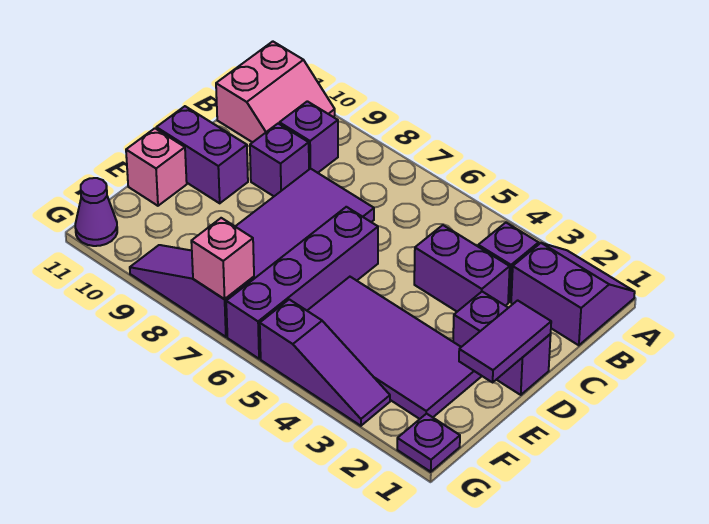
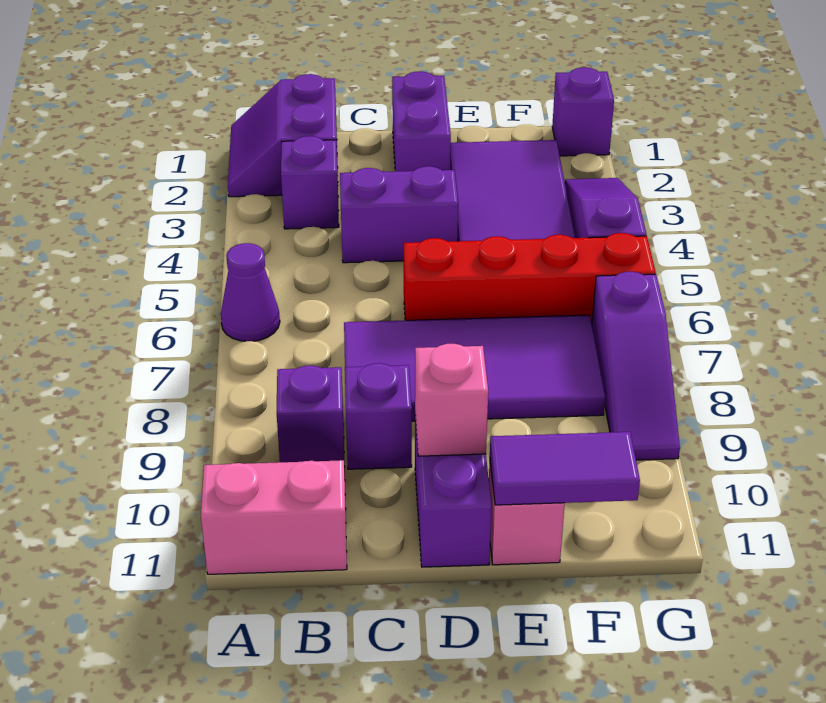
purple 1x2 brick [414,225,510,312] -> purple 1x2 brick turned to [340,166,458,263]
purple 1x2 tile [459,300,551,382] -> purple 1x2 tile moved to [490,432,640,505]
purple 1x4 brick [226,207,378,359] -> red 1x4 brick [404,233,656,324]
purple 1x1 plate [397,414,460,472] -> purple 1x1 brick [552,67,614,156]
pink 1x1 brick [191,218,254,299] -> pink 1x1 brick moved to [415,344,488,456]
purple 1x1 cone [75,178,117,246] -> purple 1x1 cone moved to [221,243,280,341]

